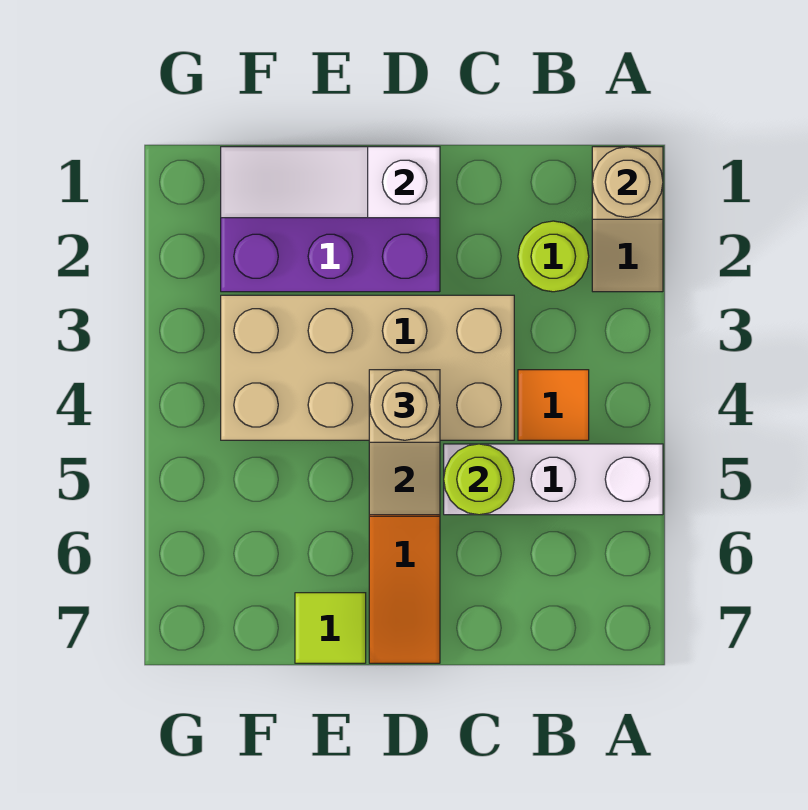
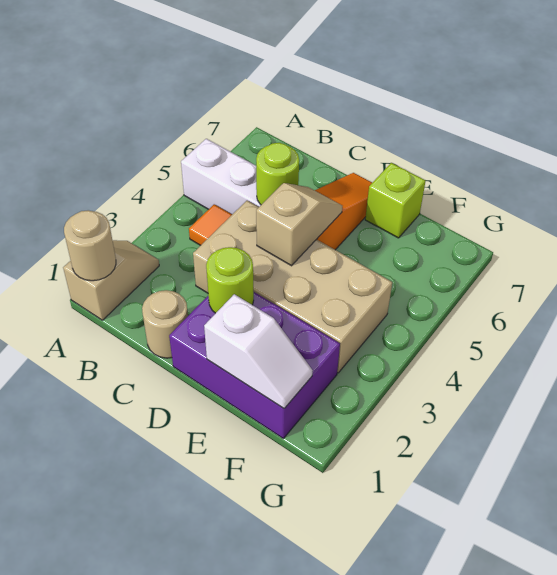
lime 1x1 round brick [518,221,589,292] -> lime 1x1 round brick moved to [206,247,254,313]
white 1x3 slope [221,147,440,218] -> white 1x2 slope [204,294,313,408]
tan 1x1 round brick [369,370,440,440] -> tan 1x1 round brick moved to [142,290,188,358]
lime 1x1 tile [295,593,366,663] -> lime 1x1 brick [365,163,426,238]

